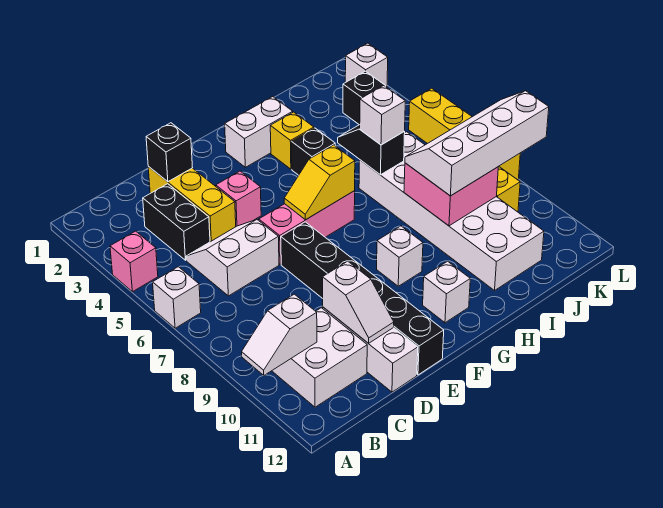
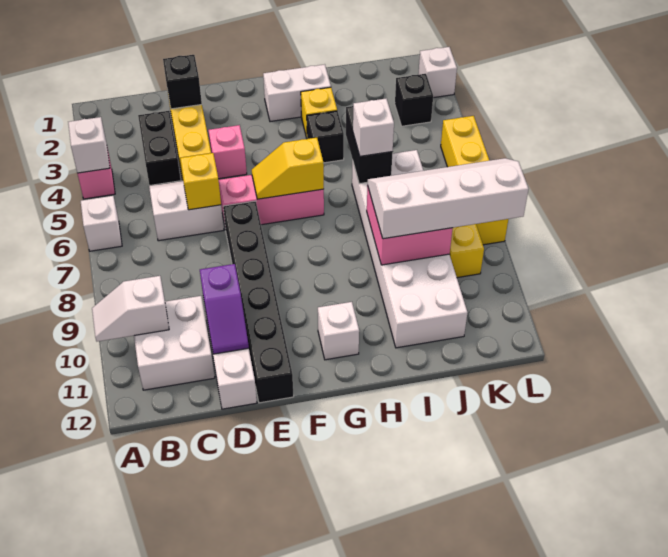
none -> yellow 1x1 brick [180,153,221,210]
white 1x2 slope [323,261,394,343] -> purple 1x2 slope [200,264,249,354]
white 1x1 brick [377,226,423,286] -> white 1x1 brick moved to [68,117,110,173]
black 1x2 slope [338,125,405,175] -> black 1x2 brick [346,106,393,184]

